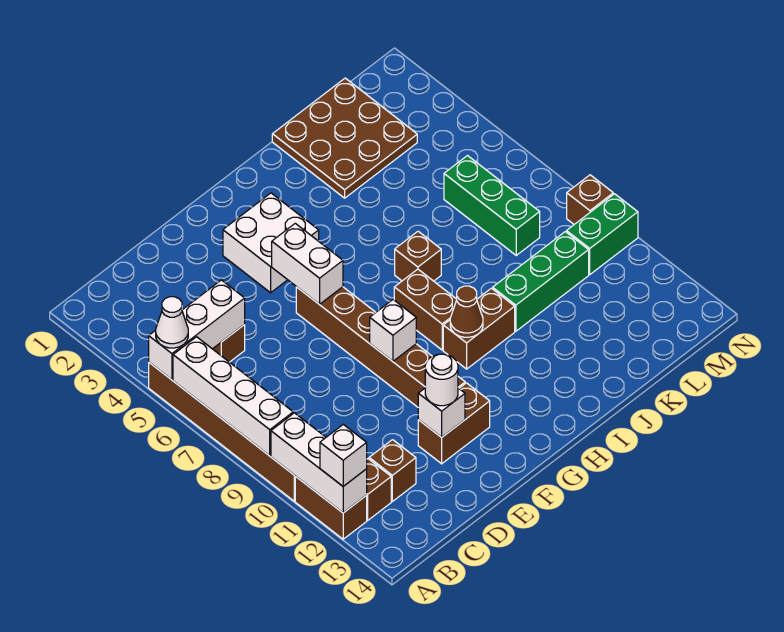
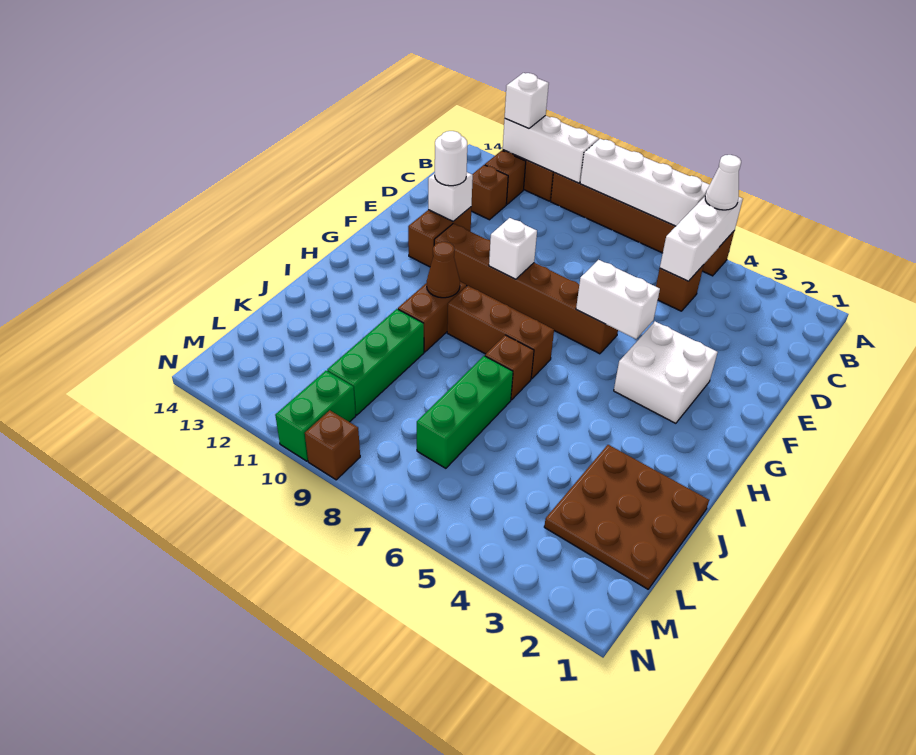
brown 1x2 brick [394,269,457,350] -> brown 1x3 brick [447,286,554,379]
green 1x3 brick [444,156,540,255] -> green 1x3 brick turned to [417,356,513,468]

